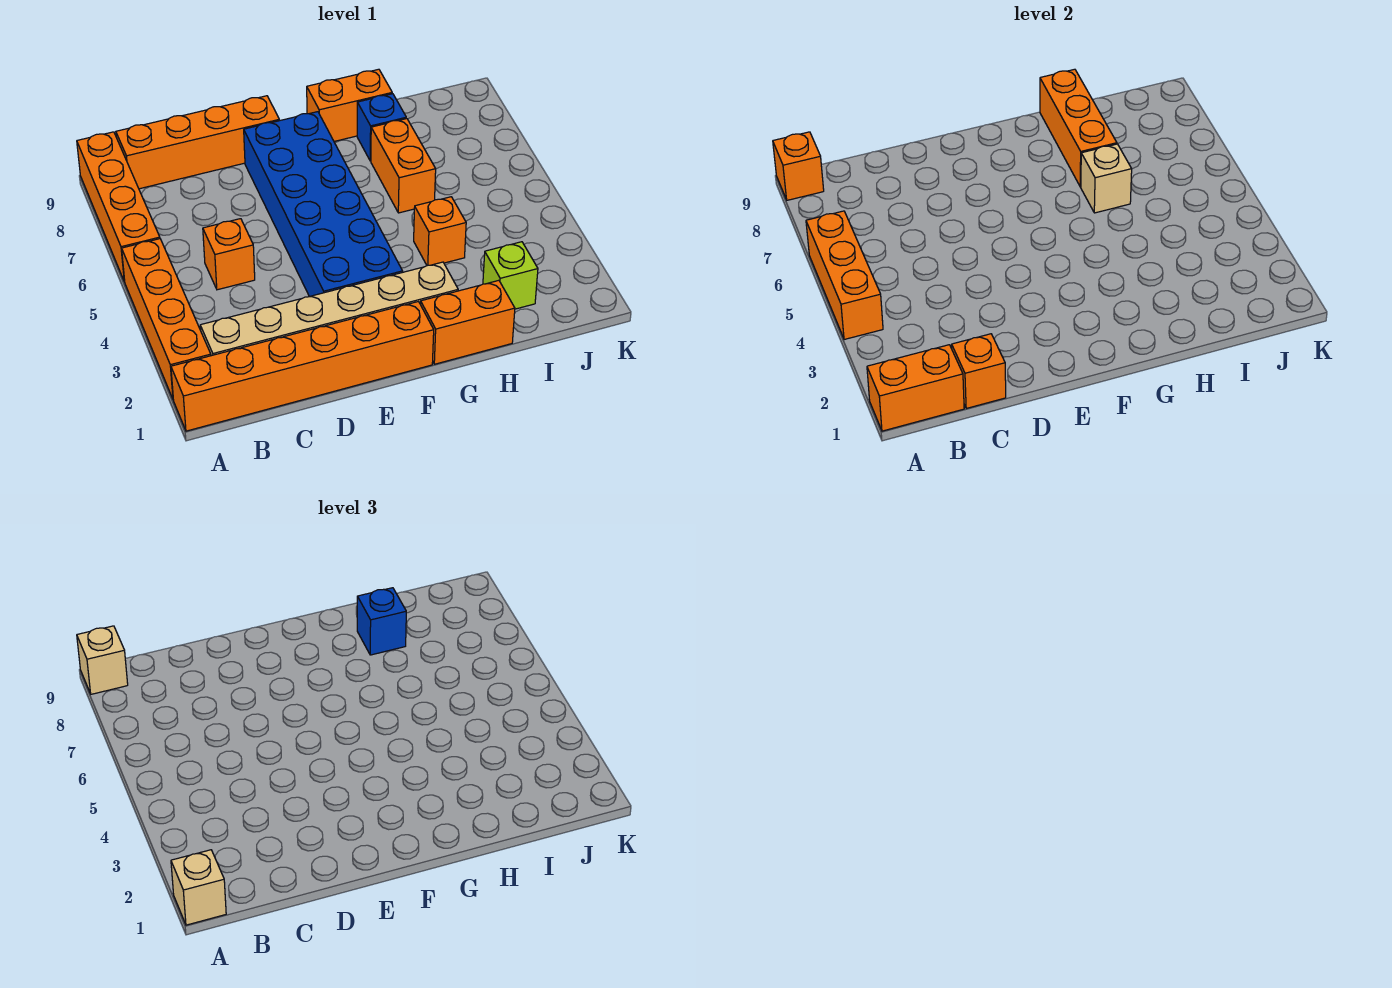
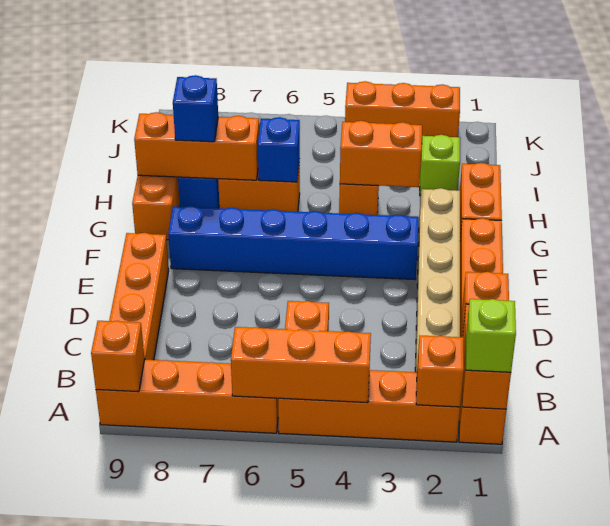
tan 1x1 brick [171,850,226,925] -> lime 1x1 brick [466,299,516,372]
none -> orange 1x1 brick [416,335,464,407]
tan 1x1 brick [77,626,128,694] -> none
blue 2x6 brick [244,112,403,297] -> blue 1x6 brick [168,206,419,280]
none -> orange 1x2 brick [340,121,422,187]
tan 1x1 brick [1081,144,1132,213] -> blue 1x1 brick [258,117,300,182]
none -> orange 1x3 brick [345,81,460,137]

